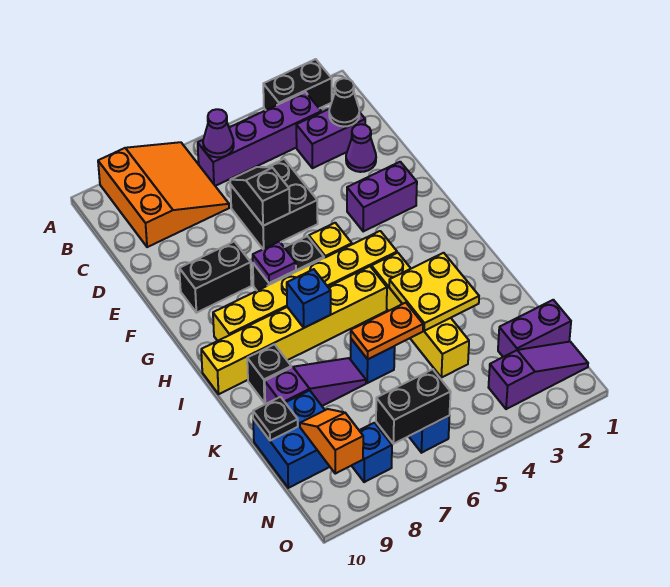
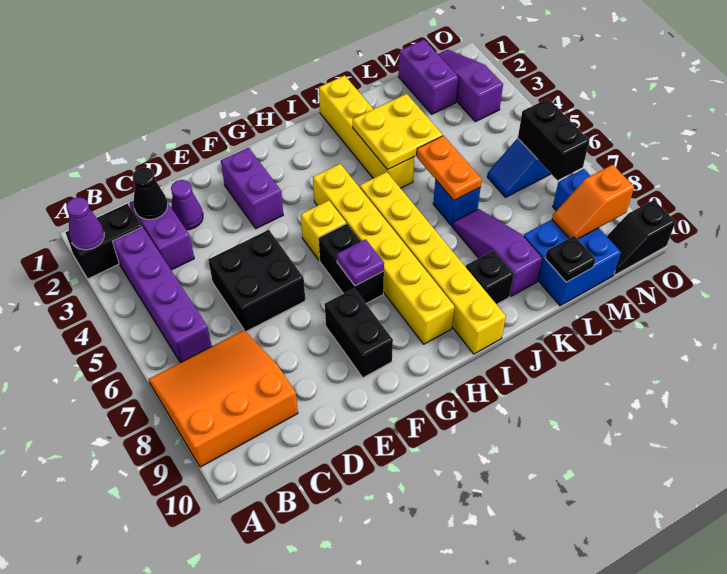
black 1x2 brick [263,59,332,110] -> black 1x2 brick turned to [65,204,142,279]
purple 1x1 cone [203,109,234,157] -> purple 1x1 cone moved to [66,197,104,250]
black 1x2 slope [230,167,290,226] -> black 1x2 slope moved to [607,200,675,275]
yellow 1x4 brick [371,253,469,378] -> yellow 1x4 brick turned to [319,75,414,188]
blue 1x1 brick [287,269,331,328] -> none

